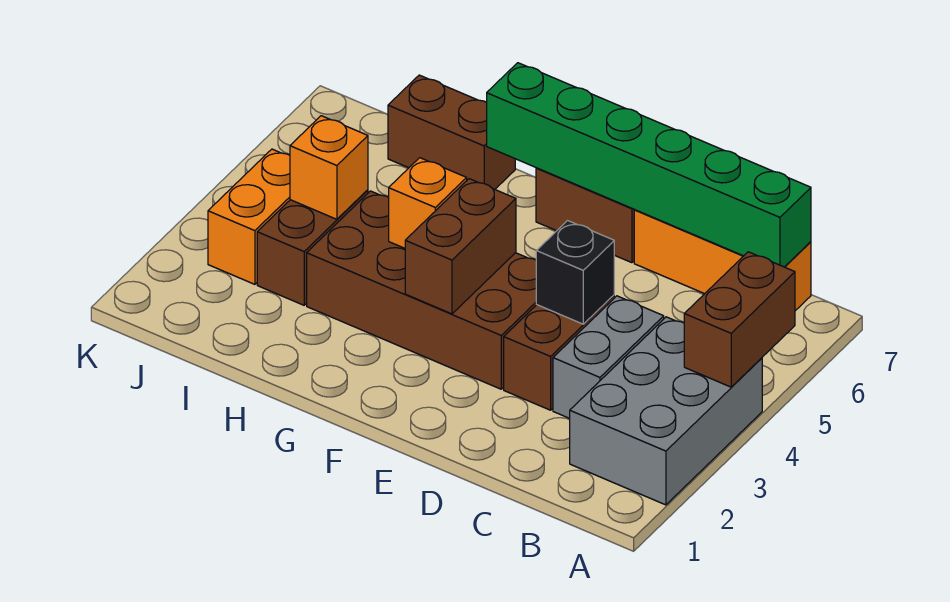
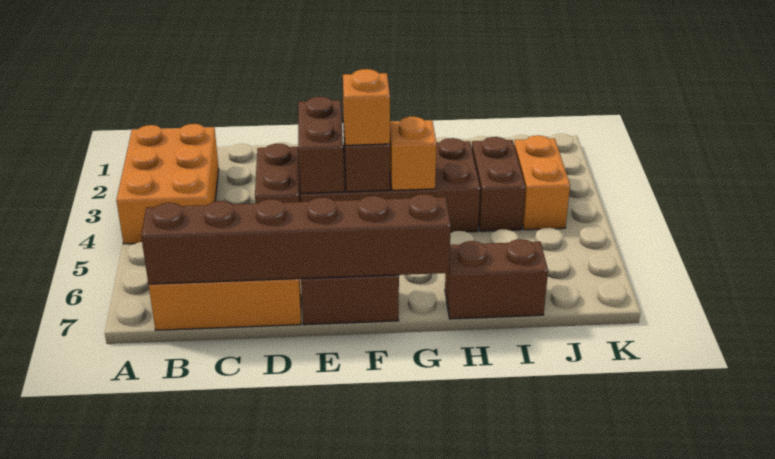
grey 2x3 brick [570,317,762,505] -> orange 2x3 brick [116,124,219,244]
brown 1x2 brick [684,252,795,387] -> brown 1x2 brick moved to [298,97,344,193]
green 1x6 brick [487,63,811,267] -> brown 1x6 brick [141,194,451,284]
grey 1x2 brick [553,296,664,418] -> none
black 1x1 brick [536,221,614,324] -> none
orange 1x1 brick [290,116,368,219] -> orange 1x1 brick moved to [343,69,390,145]

